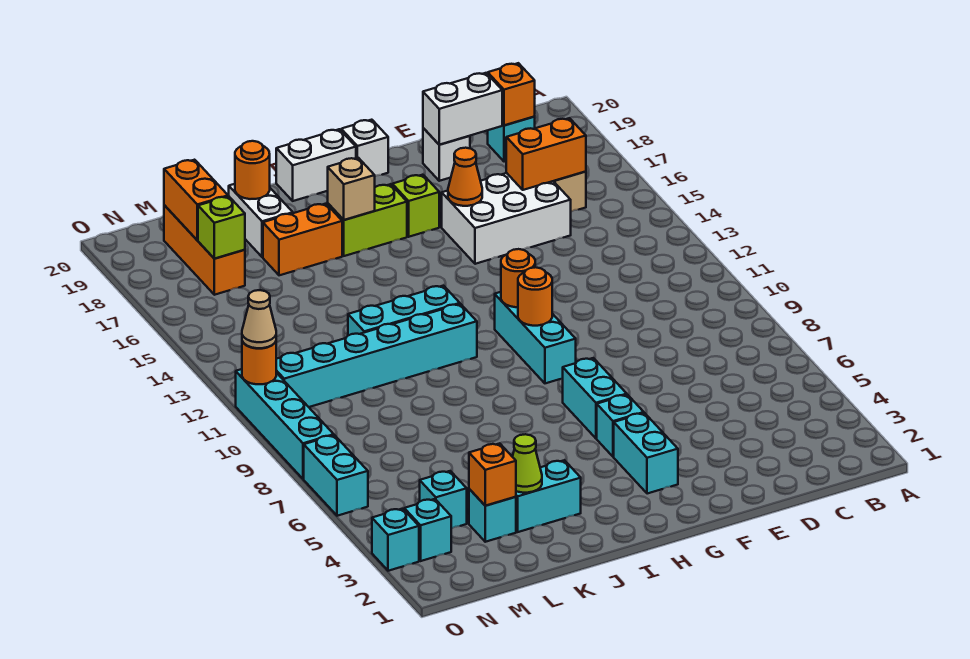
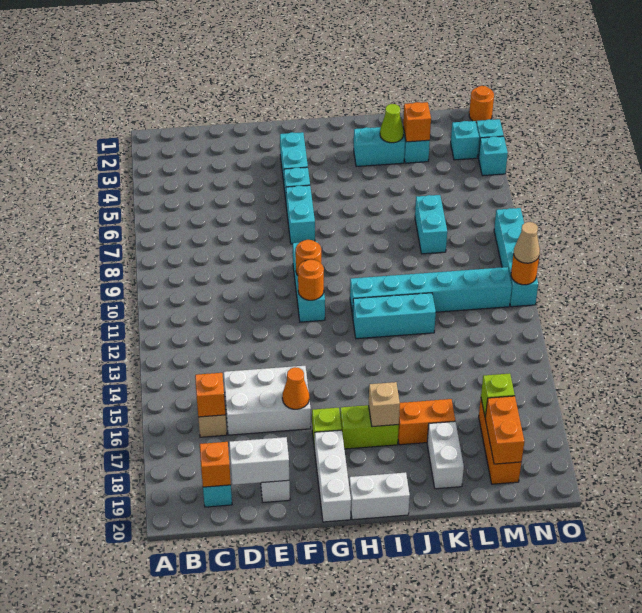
orange 1x2 brick [506,118,586,190] -> orange 1x1 brick [195,373,225,417]
white 1x1 brick [341,120,388,176] -> white 1x3 brick [315,430,351,522]
orange 1x1 round brick [235,141,270,199] -> orange 1x1 round brick moved to [469,86,494,123]
cyan 1x1 brick [420,471,467,529] -> cyan 1x1 brick moved to [479,136,508,176]
cyan 1x2 brick [304,435,368,516] -> cyan 1x2 brick moved to [415,195,447,254]

